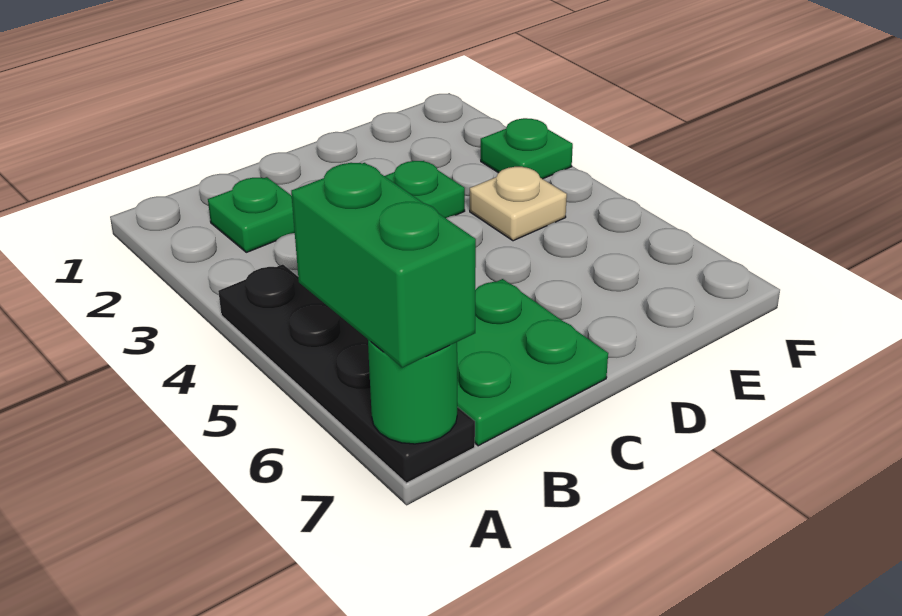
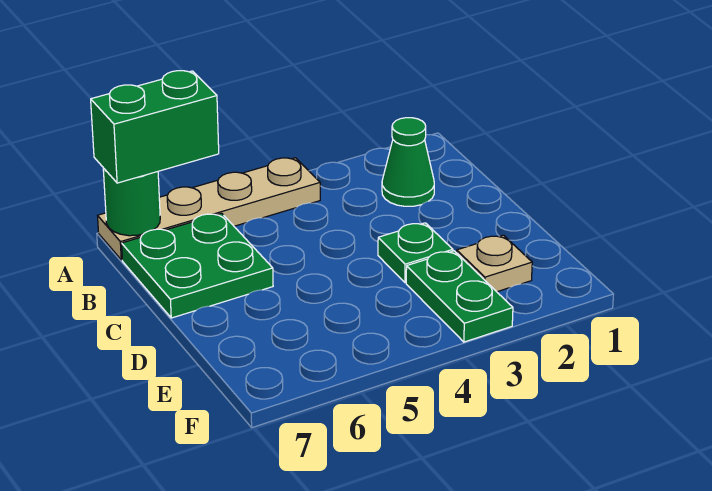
black 1x4 plate [218,264,475,483] -> tan 1x4 plate [98,158,320,260]
green 1x1 plate [208,177,295,252] -> green 1x1 cone [382,118,434,206]
tan 1x1 plate [470,167,567,241] -> tan 1x1 plate moved to [457,235,532,292]
green 1x1 plate [481,118,573,179] -> green 1x2 plate [406,251,513,342]

